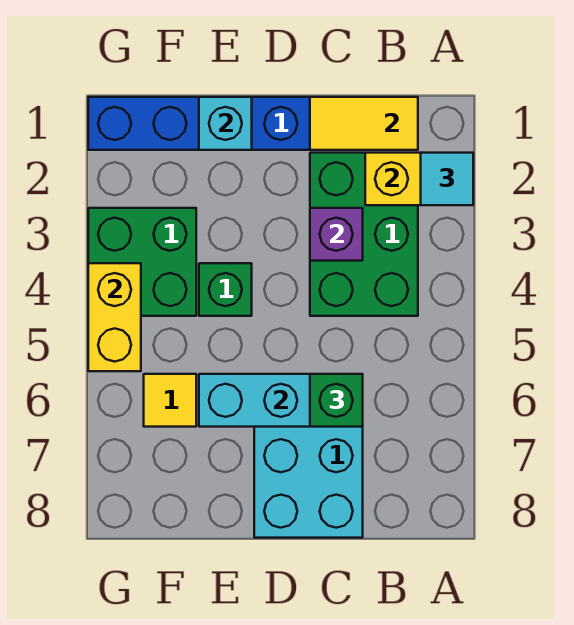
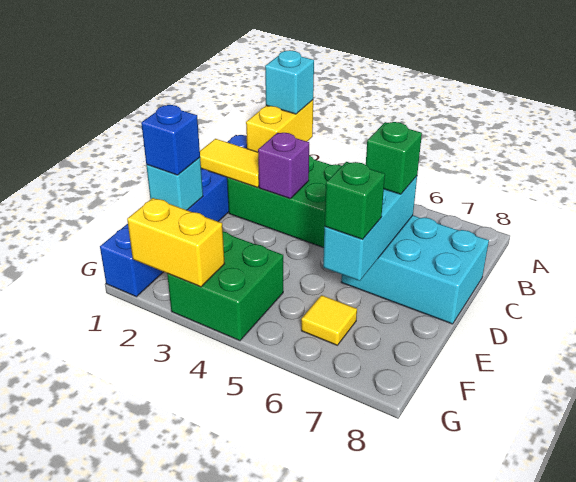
cyan 1x1 tile [421,153,473,205] -> cyan 1x1 brick [265,50,314,114]
yellow 1x2 tile [310,97,418,150] -> yellow 1x2 tile turned to [200,139,259,187]
none -> blue 1x1 brick [141,105,200,175]
green 1x1 brick [199,263,252,316] -> green 1x1 brick moved to [324,162,385,239]
yellow 1x2 brick [88,263,141,371] -> yellow 1x2 brick moved to [127,198,225,287]

